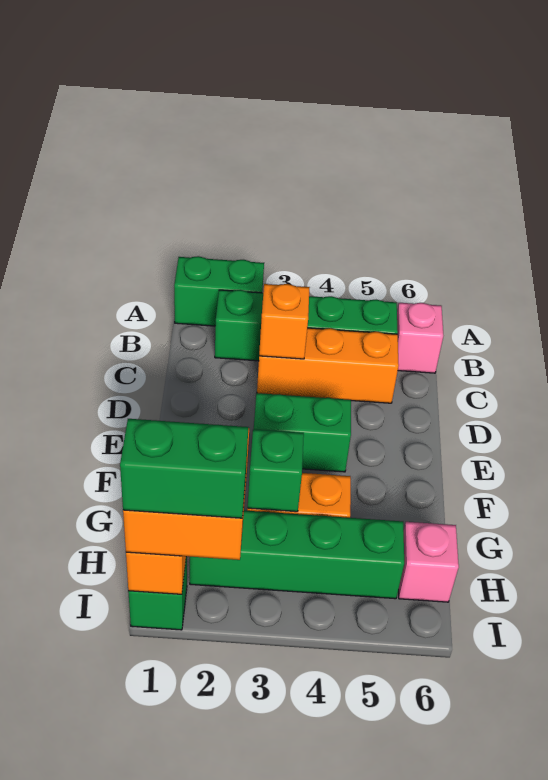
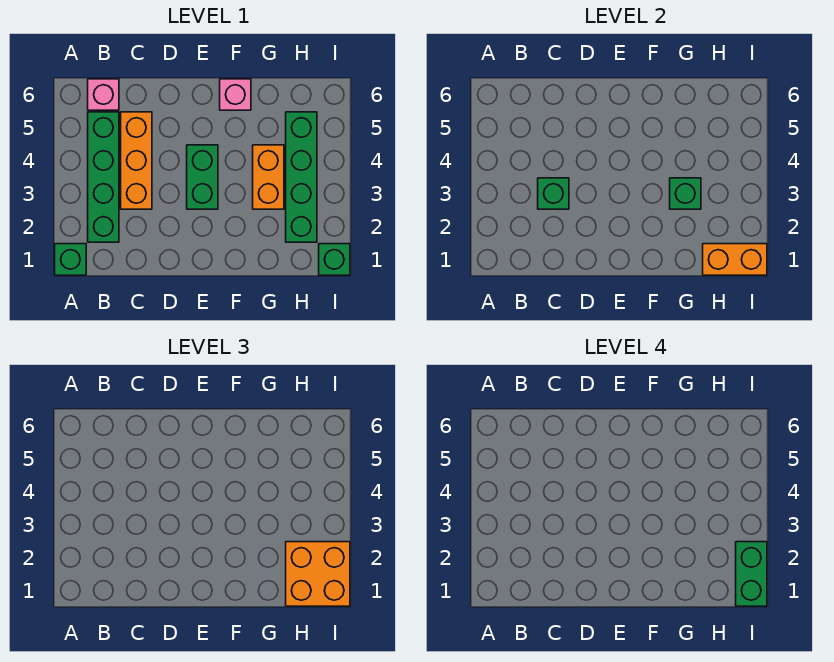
green 1x2 brick [174,256,264,326] -> green 1x1 brick [55,244,86,275]
orange 1x1 brick [259,284,310,359] -> green 1x1 brick [538,178,569,209]
pink 1x1 brick [399,522,459,602] -> pink 1x1 brick moved to [220,79,251,110]

